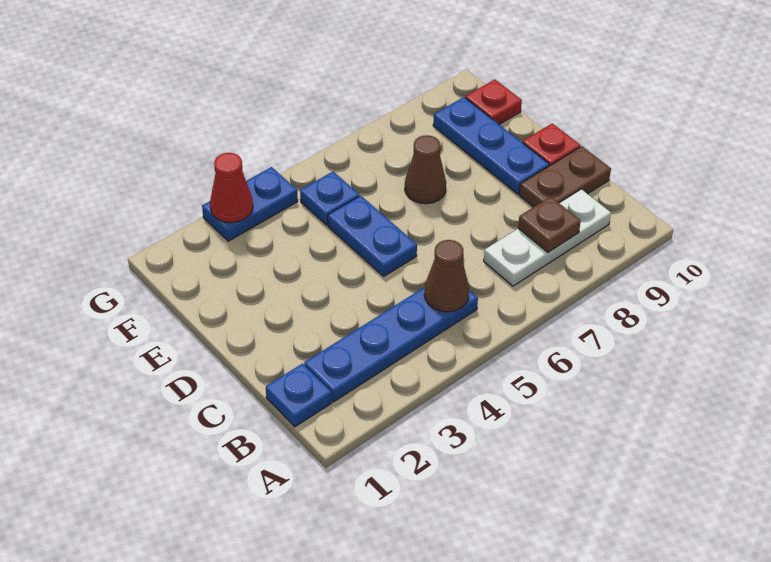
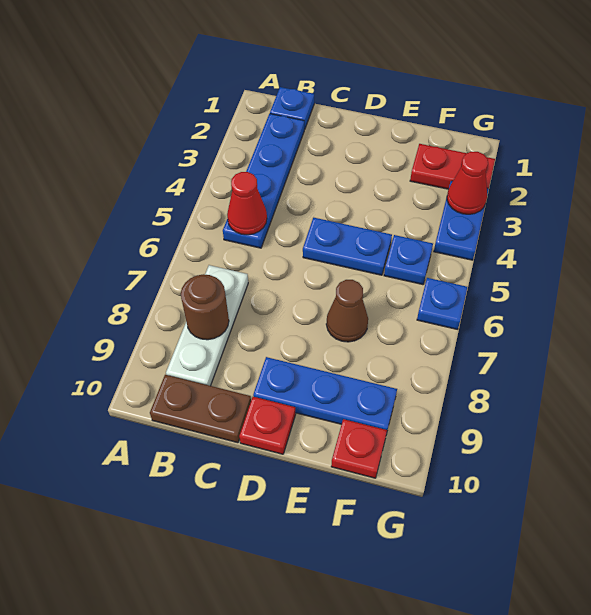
brown 1x1 cone [424,240,469,312] -> red 1x1 cone [227,172,267,235]
brown 1x1 plate [518,197,581,252] -> brown 1x1 round brick [181,274,229,340]
brown 1x2 plate [519,146,611,207] -> brown 1x2 plate turned to [150,375,251,443]
none -> red 1x2 plate [410,144,495,189]
none -> blue 1x1 plate [417,278,467,329]

